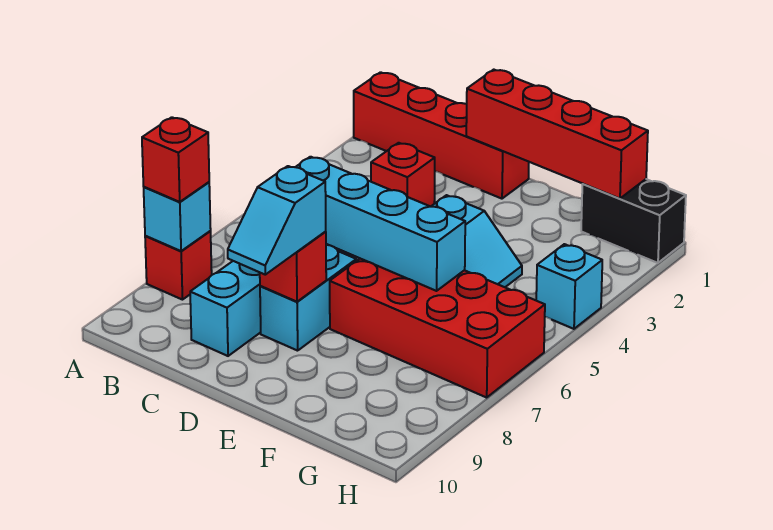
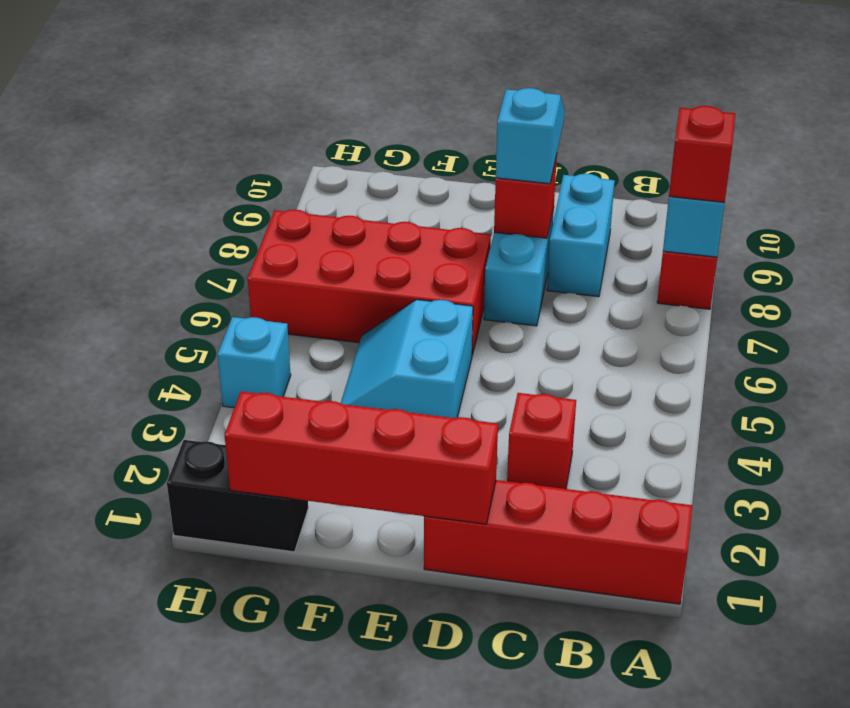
cyan 1x4 brick [296,157,465,291] -> none

